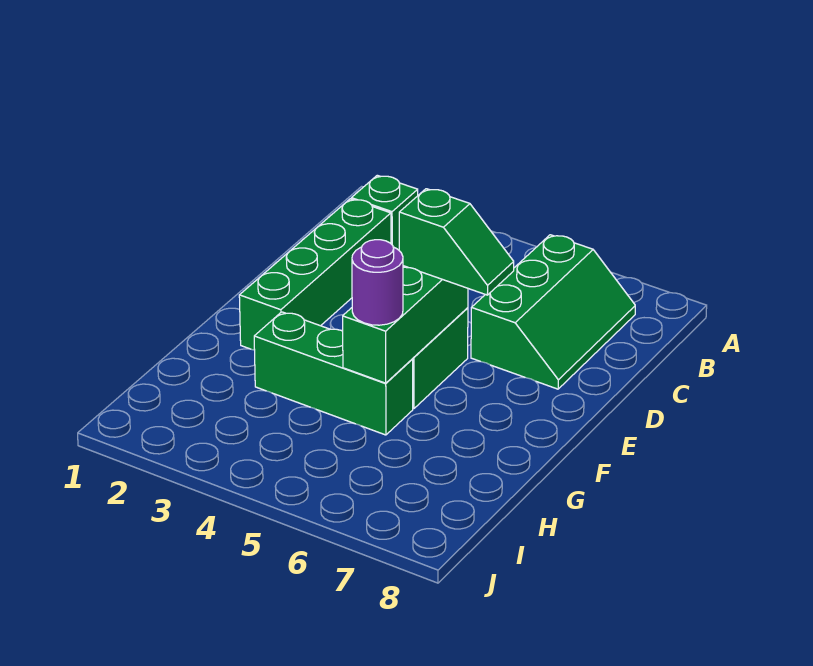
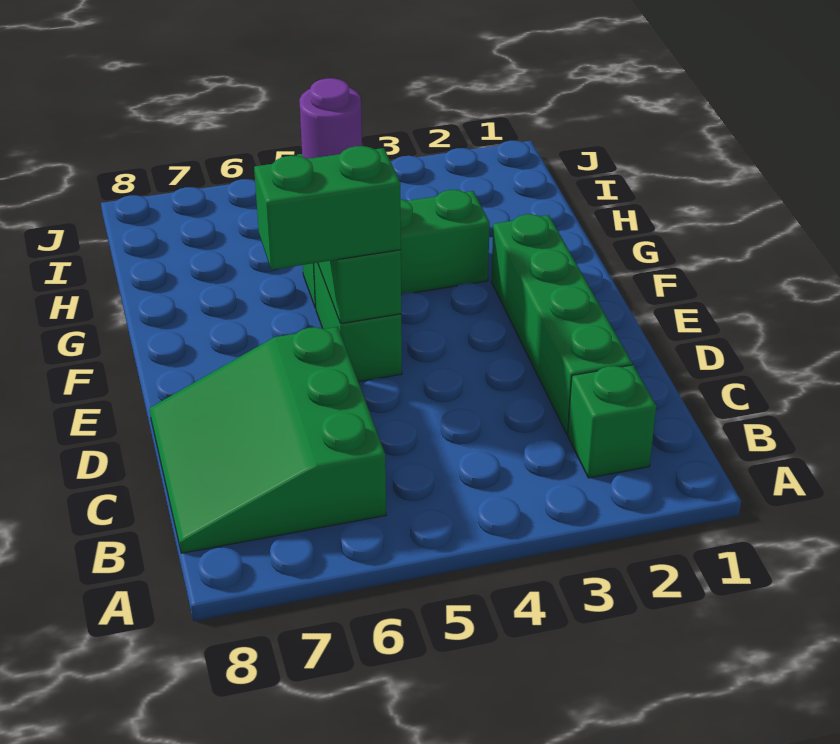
green 2x3 slope [471,235,635,389] -> green 3x3 slope [150,327,386,553]
green 1x2 slope [399,189,514,295] -> green 1x2 brick [254,146,401,270]

